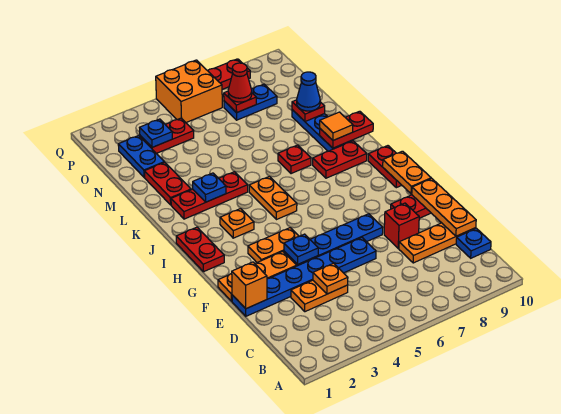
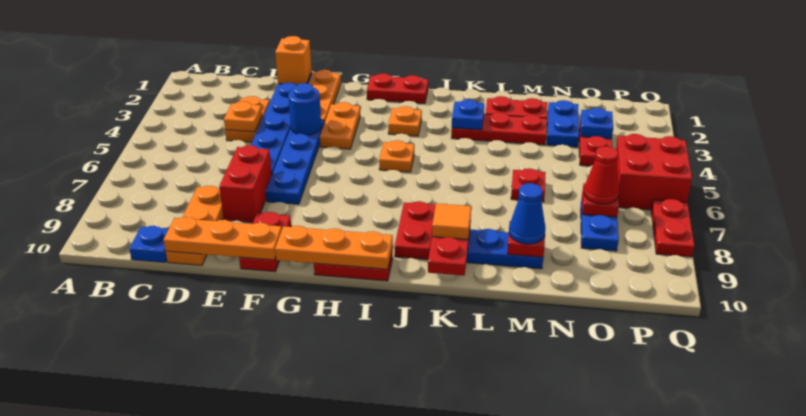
red 1x1 brick [384,203,419,248] -> red 1x2 brick [219,145,272,222]
blue 1x1 plate [284,234,318,264] -> blue 1x1 round brick [288,83,321,135]
orange 1x2 plate [383,151,431,194] -> orange 1x3 plate [275,226,393,269]
orange 1x2 plate [249,176,297,220] -> orange 1x1 plate [379,140,414,172]
red 1x3 plate [171,172,248,219] -> red 1x3 plate turned to [451,112,547,145]
red 1x1 plate [278,145,311,174] -> red 1x1 plate moved to [511,168,546,202]
blue 1x2 plate [118,136,164,177] -> blue 1x2 plate turned to [547,100,579,147]
orange 2x2 brick [156,60,222,122] -> red 2x2 brick [616,134,692,210]

